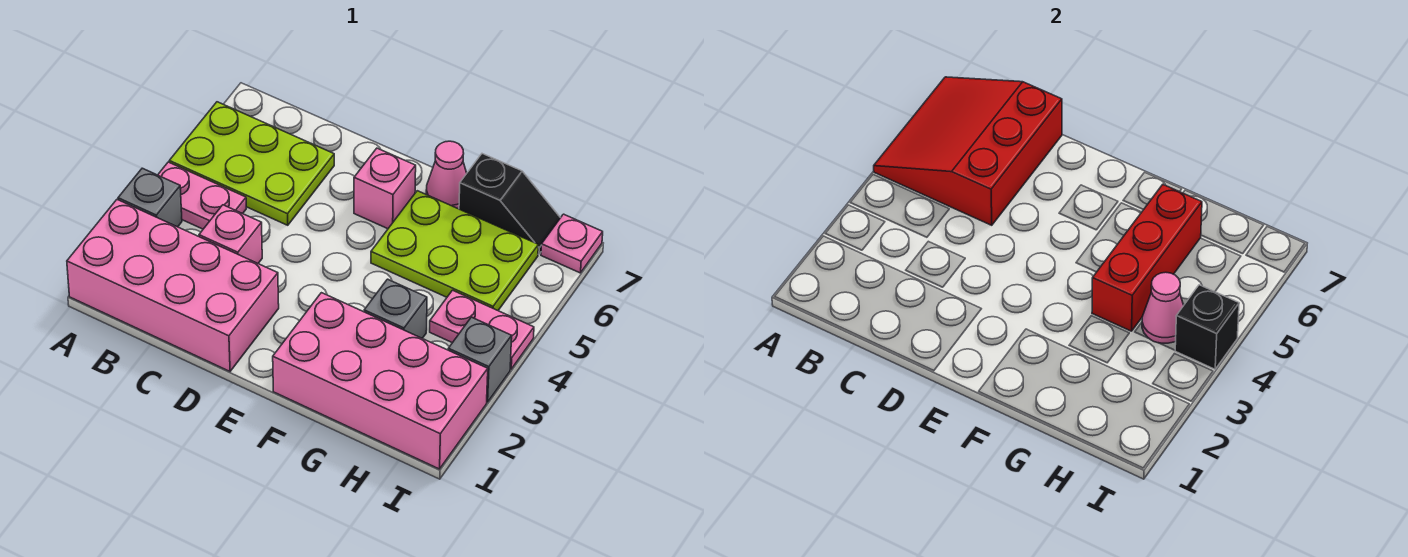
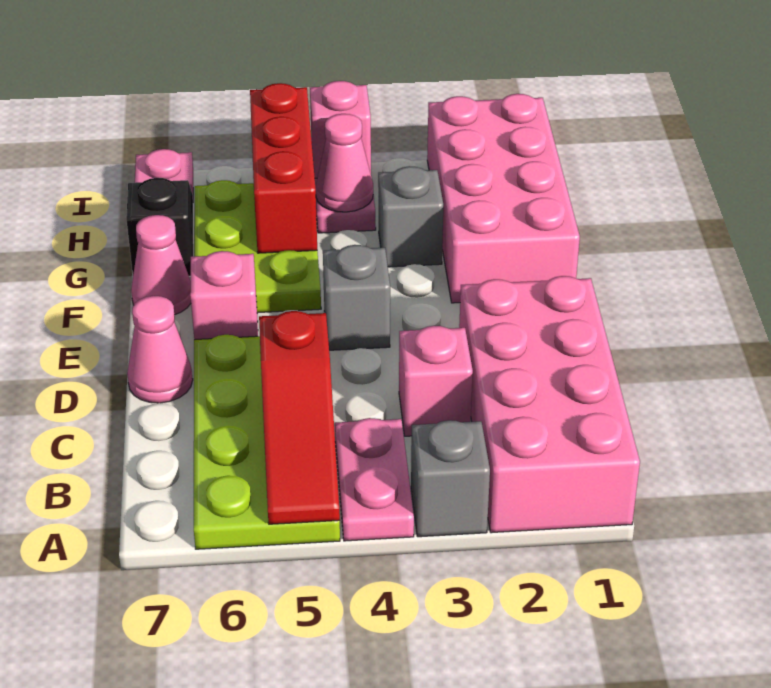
lime 2x3 plate [169,102,334,225] -> lime 2x4 plate [194,335,340,549]
red 3x3 slope [874,77,1062,225] -> red 1x3 slope [259,311,340,524]
none -> pink 1x1 cone [127,296,193,403]
red 1x3 brick [1092,185,1202,331] -> red 1x3 brick turned to [250,83,317,253]
grey 1x1 brick [448,317,512,402] -> grey 1x1 brick moved to [323,245,390,350]
black 1x1 brick [1175,285,1239,369] -> pink 1x1 brick [310,81,371,178]

